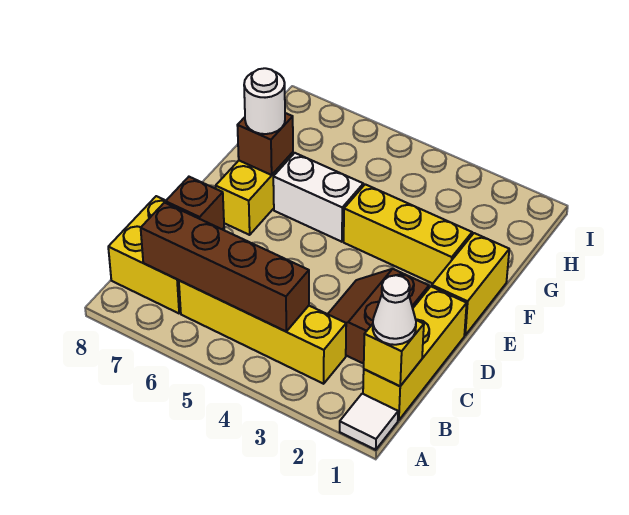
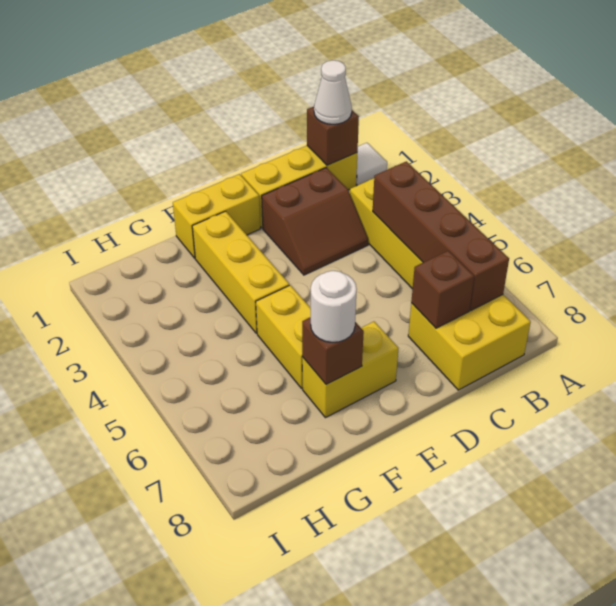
yellow 1x1 brick [364,320,424,386] -> brown 1x1 brick [307,107,359,165]
white 1x2 brick [273,153,363,242] -> yellow 1x2 brick [256,285,311,388]

